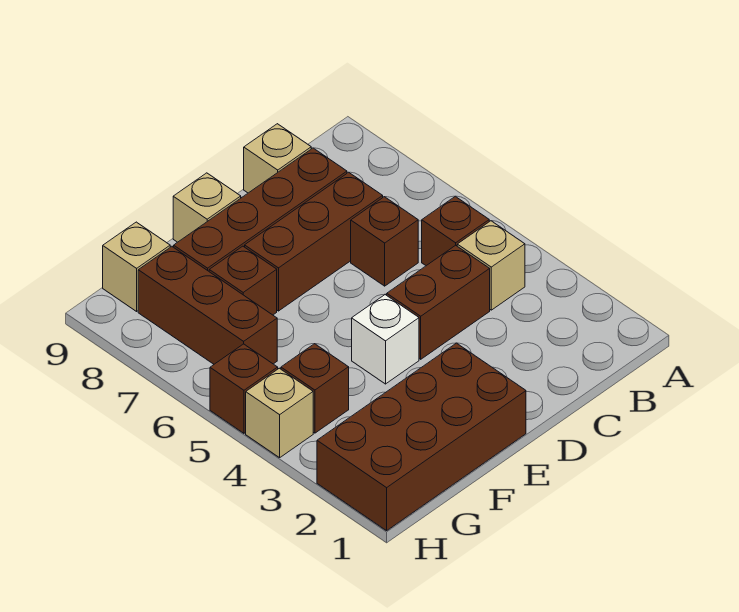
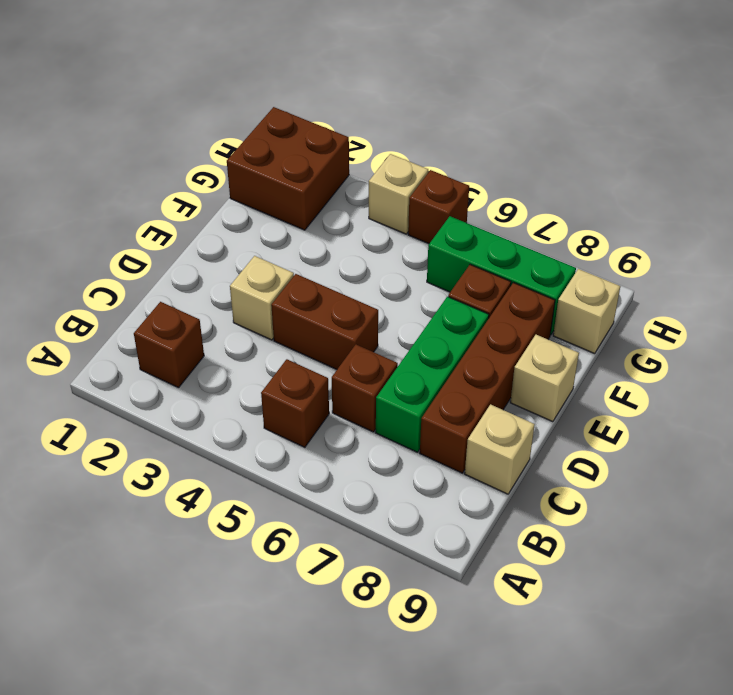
tan 1x1 brick [457,221,525,310] -> tan 1x1 brick moved to [230,256,294,340]
brown 1x2 brick [387,245,490,359] -> brown 1x2 brick turned to [271,274,378,369]
brown 1x3 brick [245,172,383,311] -> green 1x3 brick [376,297,489,452]
brown 2x4 brick [317,343,526,531] -> brown 2x2 brick [227,107,349,230]
white 1x1 brick [352,295,419,384] -> none
brown 1x1 brick [281,344,349,433] -> brown 1x1 brick moved to [134,302,204,388]
brown 1x3 brick [138,247,277,364] -> green 1x3 brick [427,216,576,335]

